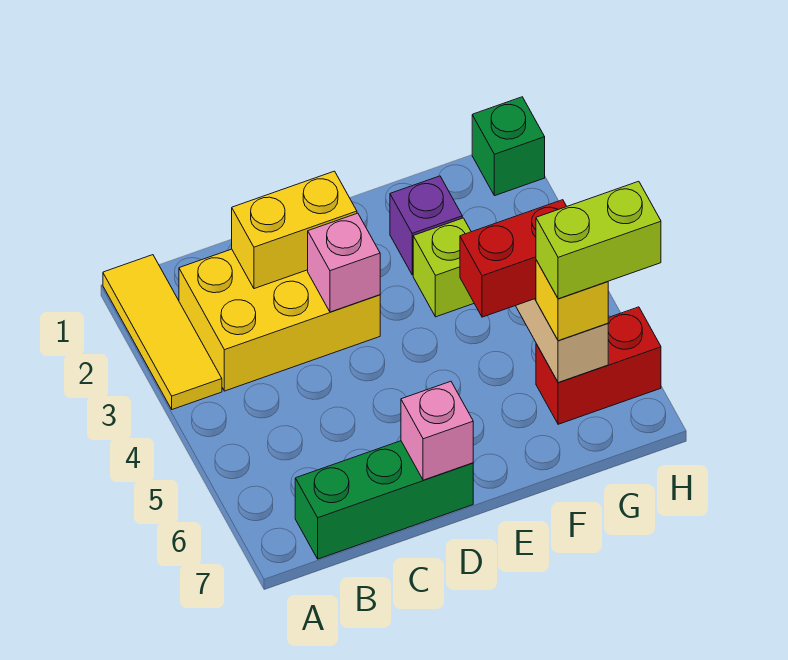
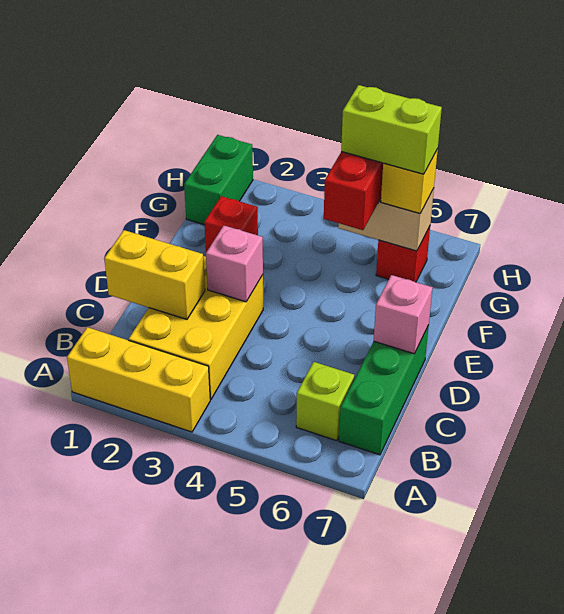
yellow 1x3 tile [103,255,222,409] -> yellow 1x3 brick [67,327,210,432]
yellow 1x2 brick [232,171,357,289] -> yellow 1x2 brick turned to [104,230,205,319]
purple 1x1 brick [390,176,462,275] -> red 1x1 brick [205,196,258,252]
lime 1x1 brick [413,218,474,317] -> lime 1x1 brick moved to [296,362,354,441]
red 1x2 brick [536,307,661,424] -> red 1x1 brick [376,226,430,282]
lime 1x2 brick [536,181,661,299] -> lime 1x2 brick turned to [341,85,442,174]
green 1x1 brick [472,97,545,196] -> green 1x2 brick [184,135,253,225]

